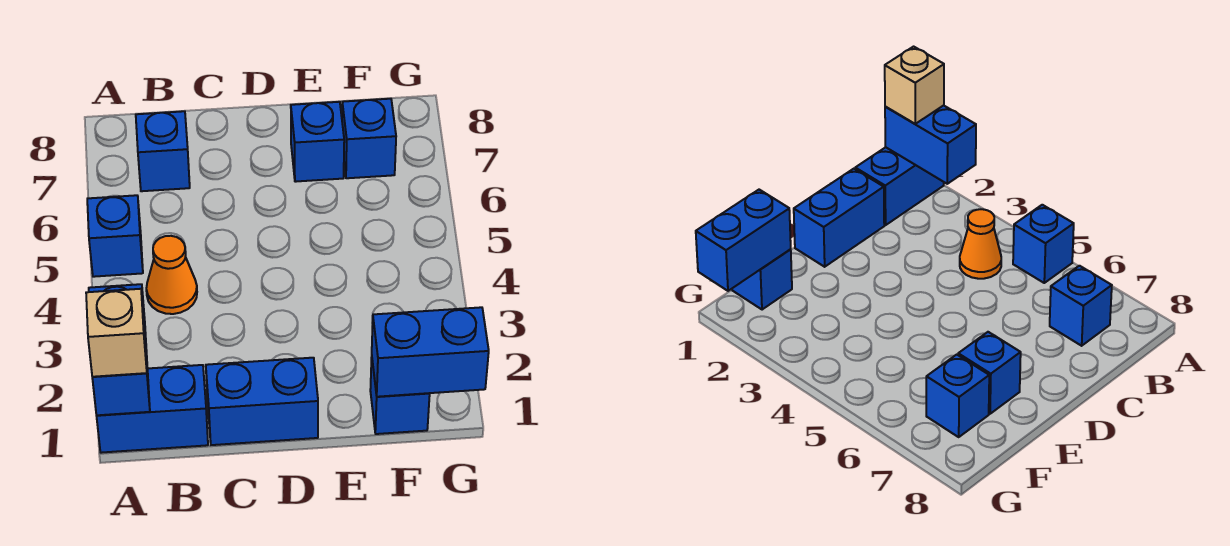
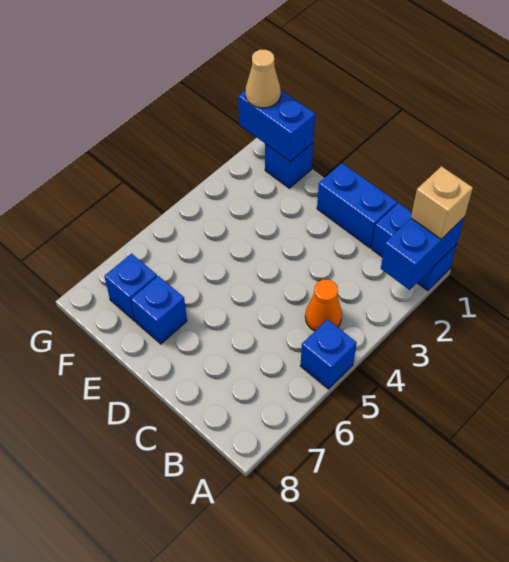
blue 1x1 brick [136,111,190,191] -> none
none -> tan 1x1 cone [246,50,281,108]

